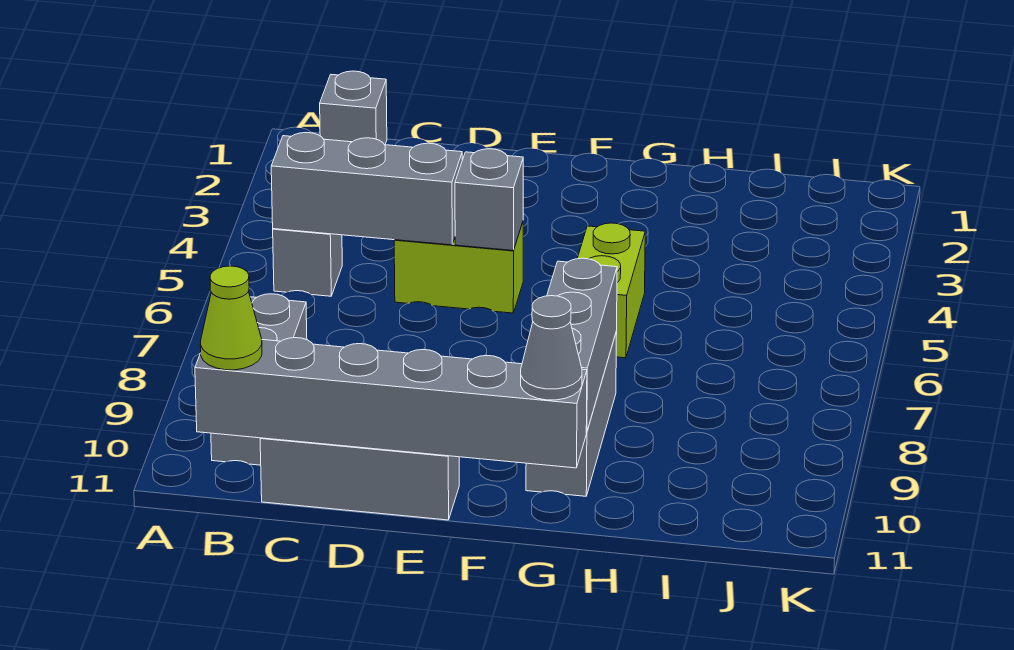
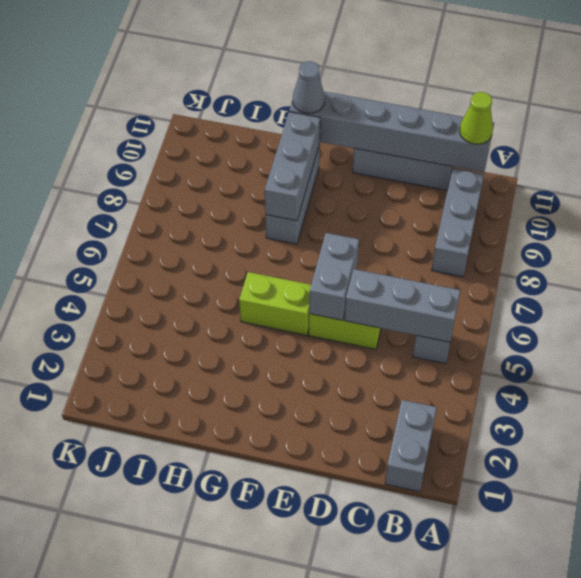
grey 1x1 brick [320,71,387,145] -> grey 1x2 brick [385,400,437,492]
grey 1x1 brick [455,149,523,251] -> grey 1x2 brick [309,233,359,320]
lime 1x2 brick [577,223,645,358] -> lime 1x2 brick turned to [239,272,311,335]

